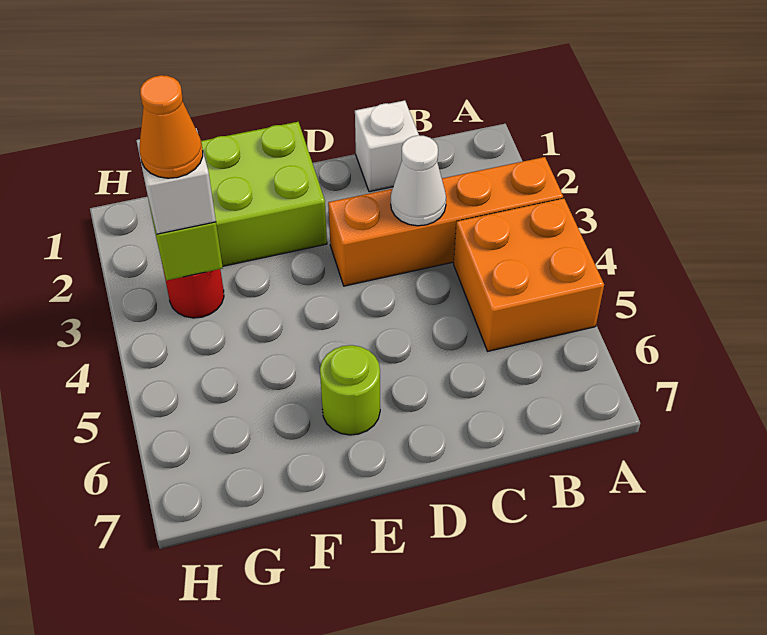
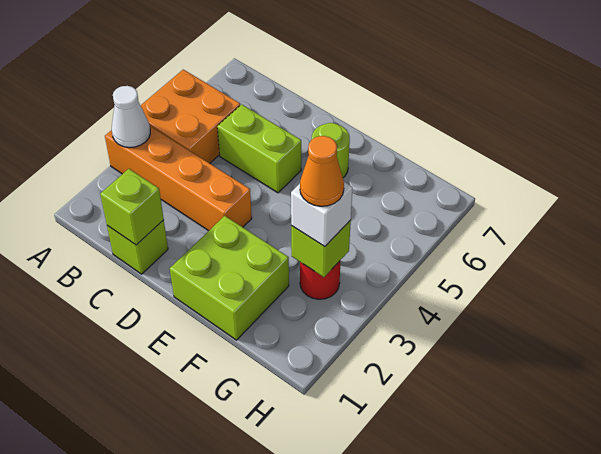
white 1x1 brick [355,100,419,192] -> lime 1x1 brick [107,220,168,274]
none -> lime 1x1 brick [100,169,164,245]
white 1x1 cone [391,135,446,226] -> white 1x1 cone moved to [112,86,150,148]
none -> lime 1x2 brick [217,104,301,193]

